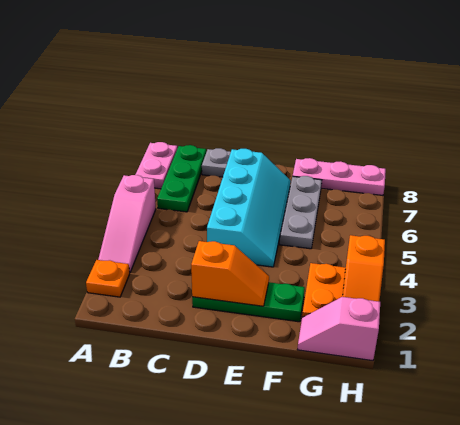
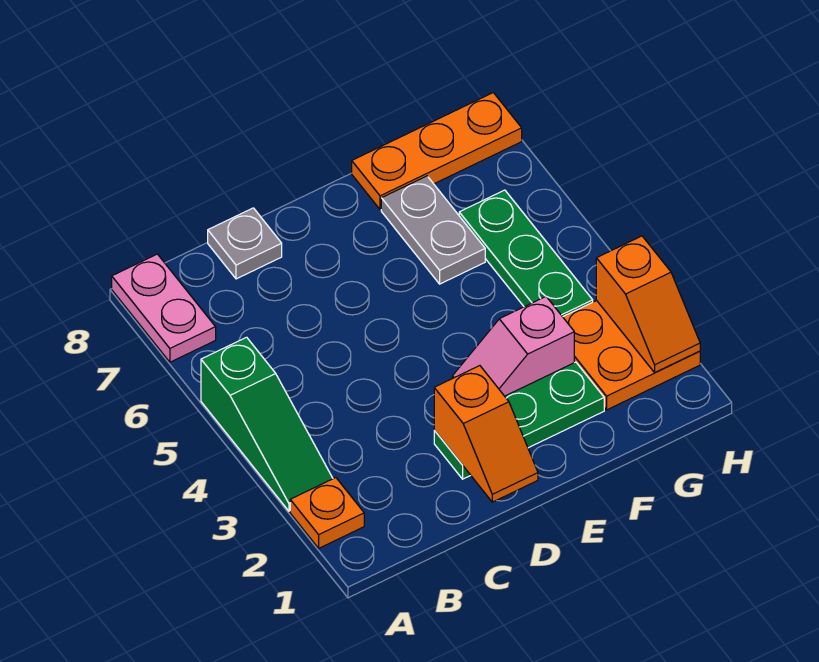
pink 1x3 slope [98,175,156,272] -> green 1x3 slope [201,337,333,511]
green 1x3 plate [157,145,206,212] -> green 1x3 plate moved to [459,190,593,317]
orange 1x2 slope [191,241,269,306] -> orange 1x2 slope turned to [434,366,538,502]
cyan 2x4 slope [207,149,291,267] -> none
grey 1x3 plate [280,176,322,249] -> grey 1x2 plate [381,176,485,284]
pink 1x3 plate [293,158,386,195] -> orange 1x3 plate [352,93,522,210]
pink 1x2 slope [297,297,380,361] -> pink 1x2 slope moved to [452,297,574,396]

